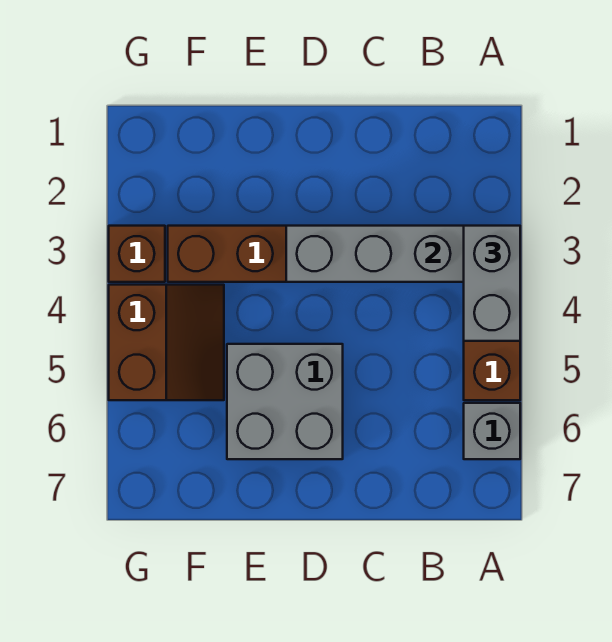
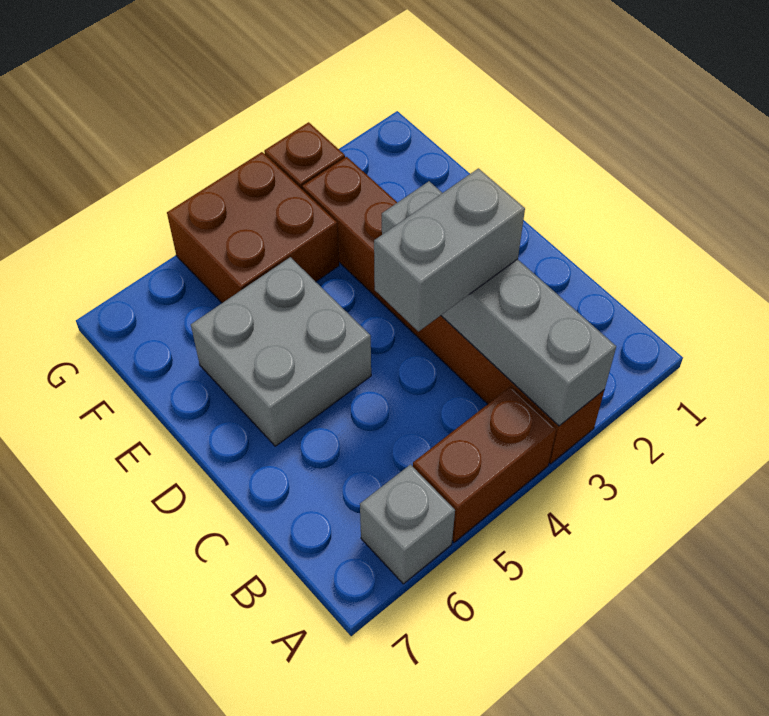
grey 1x2 brick [464,226,520,341] -> grey 1x2 brick moved to [374,168,525,331]
brown 2x2 slope [109,285,224,400] -> brown 2x2 brick [167,152,339,303]

